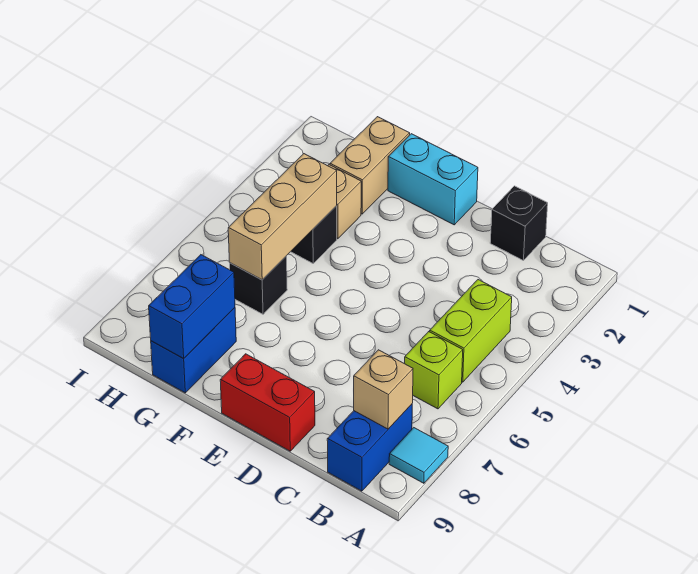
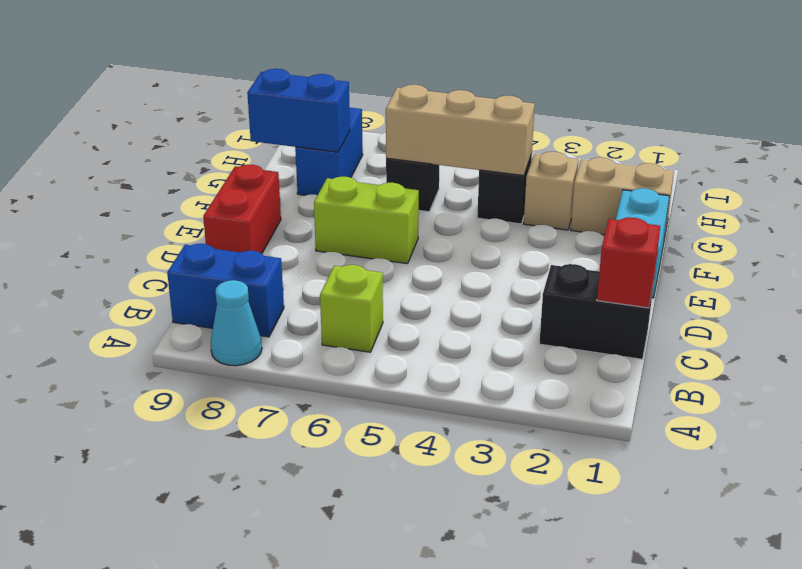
cyan 1x1 tile [389,428,448,483] -> cyan 1x1 cone [211,280,262,366]
lime 1x2 brick [430,280,512,382] -> lime 1x2 brick moved to [314,177,419,264]
tan 1x1 brick [354,350,413,429] -> none
black 1x1 brick [490,186,548,261] -> black 1x2 brick [539,264,654,359]
none -> red 1x1 brick [597,217,660,308]
blue 1x2 brick [151,308,236,393] -> blue 1x2 brick turned to [295,108,363,195]

